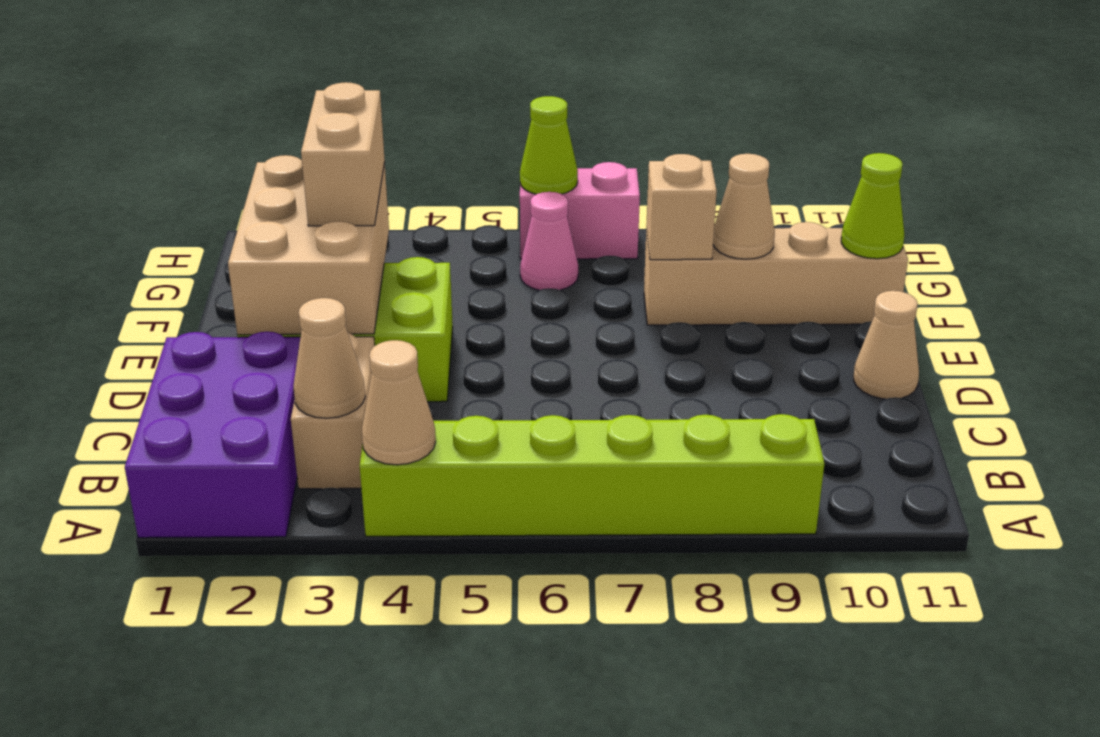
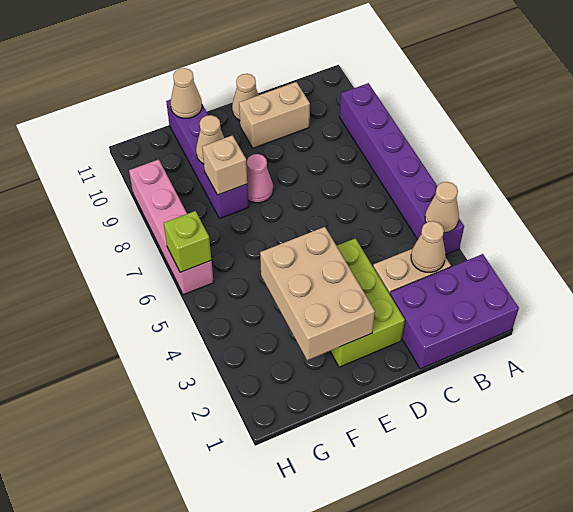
lime 1x6 brick [360,414,824,536] -> purple 1x6 brick [340,83,464,255]
tan 2x3 brick [228,155,389,335] -> tan 2x3 brick turned to [260,227,375,360]
tan 1x2 brick [301,82,385,226] -> tan 1x2 brick moved to [239,82,310,148]
tan 1x4 brick [644,222,908,325] -> purple 1x4 brick [166,99,248,219]
lime 1x1 cone [841,153,904,259] -> tan 1x1 cone [170,68,202,118]
pink 1x1 cone [520,192,578,290] -> pink 1x1 cone moved to [247,154,273,203]
pink 1x2 brick [520,162,640,259] -> pink 1x4 brick [129,159,214,295]
lime 1x1 cone [520,96,578,194] -> lime 1x1 brick [164,211,211,272]

